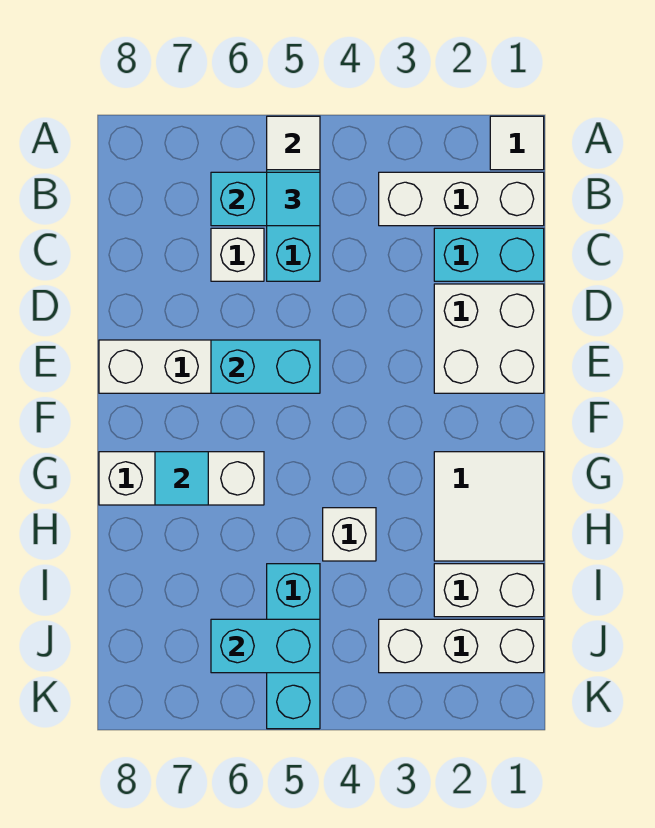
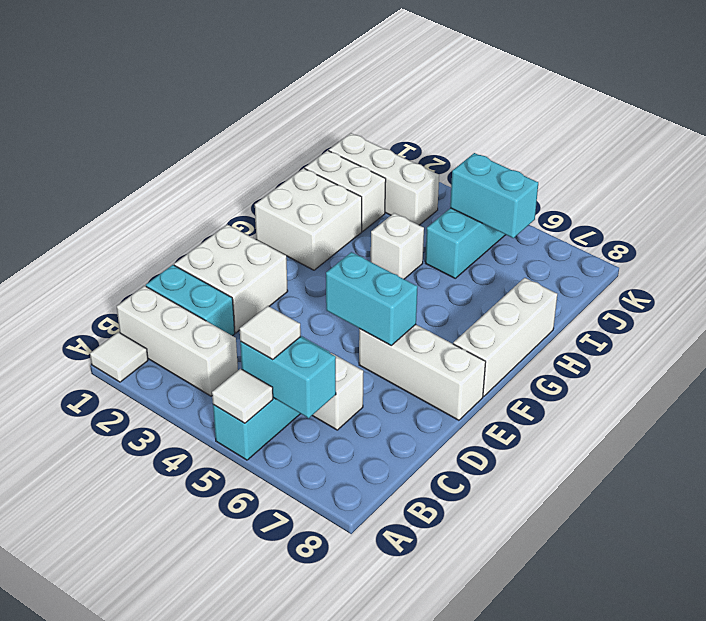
cyan 1x1 tile [267,172,320,226] -> white 1x1 tile [240,306,301,360]
white 2x2 tile [434,452,544,561] -> white 2x2 brick [255,168,362,270]
white 1x3 brick [99,452,264,505] -> white 1x3 brick turned to [453,278,557,396]
cyan 1x1 tile [155,452,208,505] -> none

